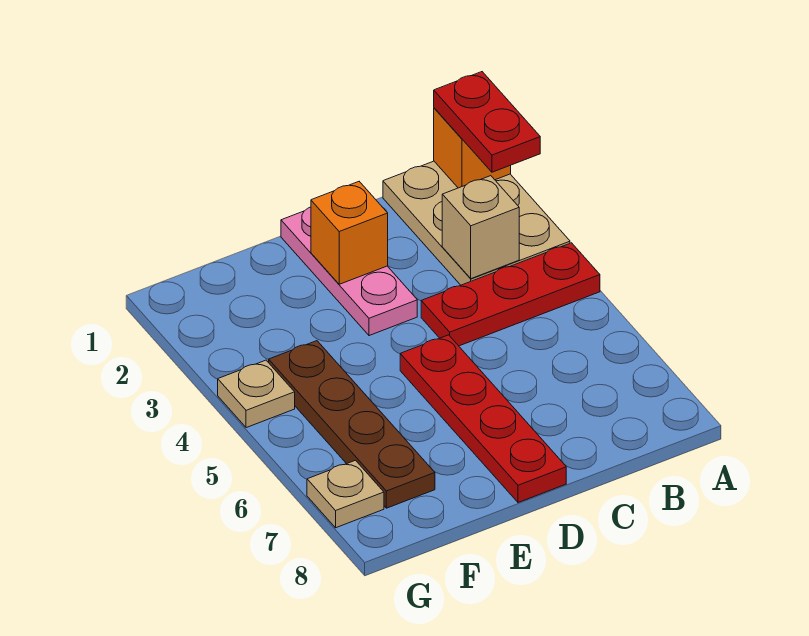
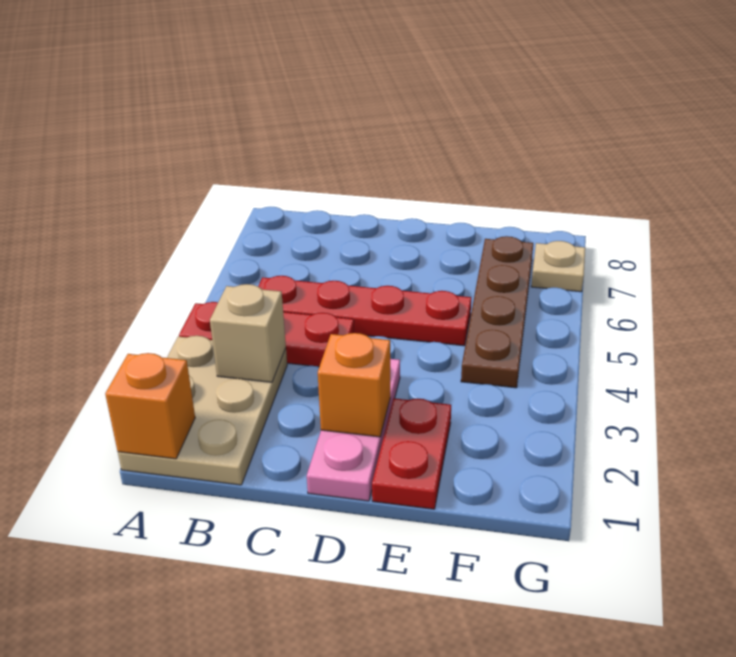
red 1x2 plate [434,72,540,172] -> red 1x2 plate moved to [372,398,451,509]
red 1x4 plate [400,335,566,502] -> red 1x4 plate turned to [258,276,471,346]
tan 1x1 plate [218,360,295,428] -> none

